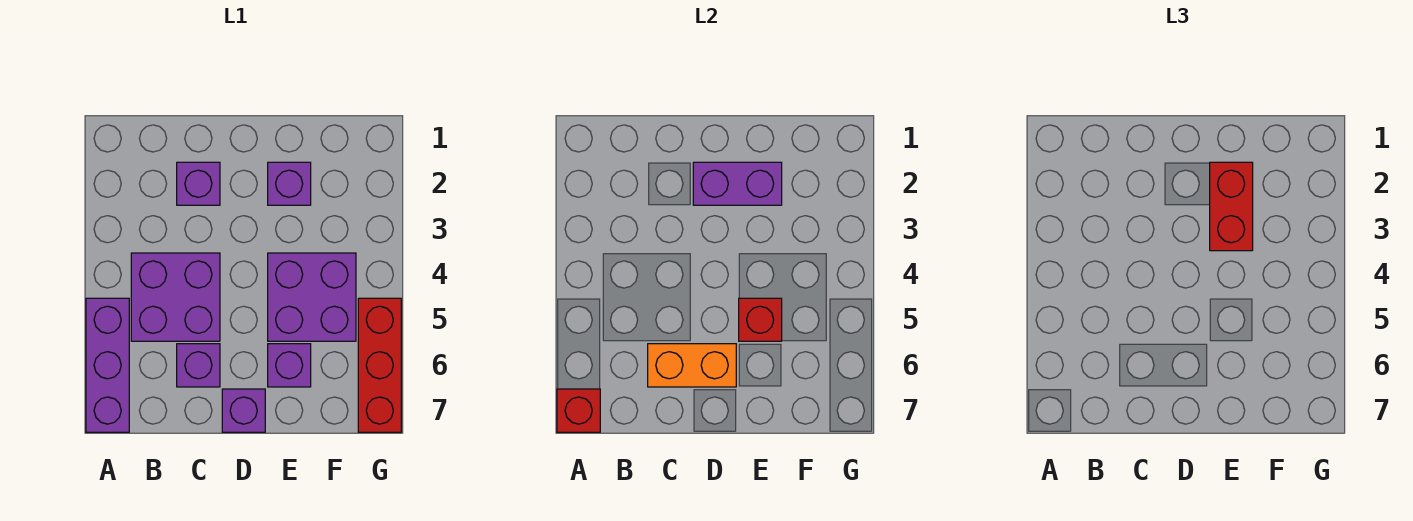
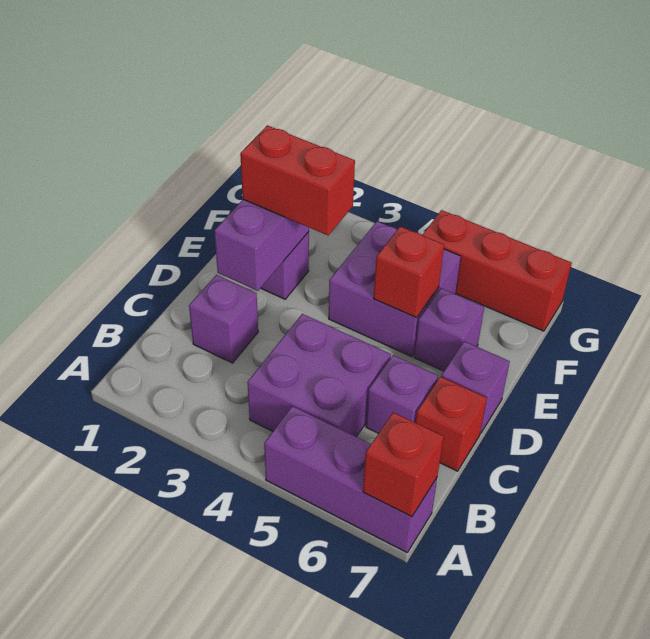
orange 1x2 brick [648,344,736,387] -> none
none -> red 1x1 brick [416,377,487,471]

